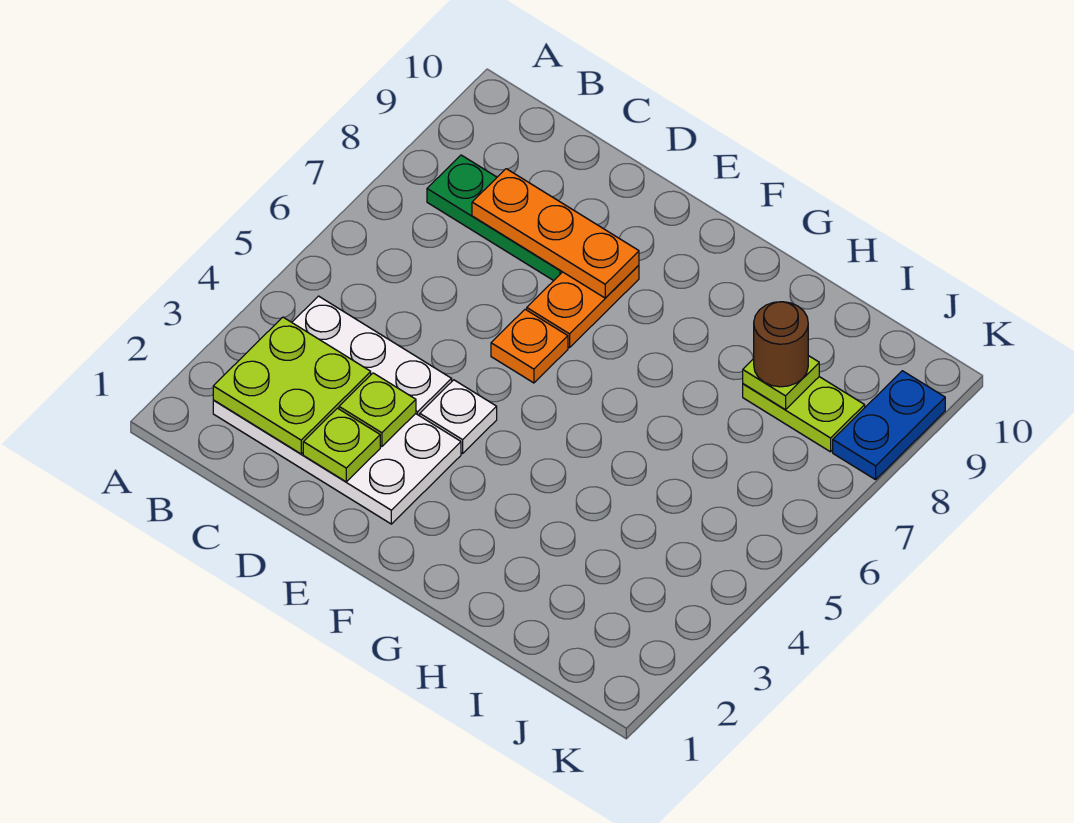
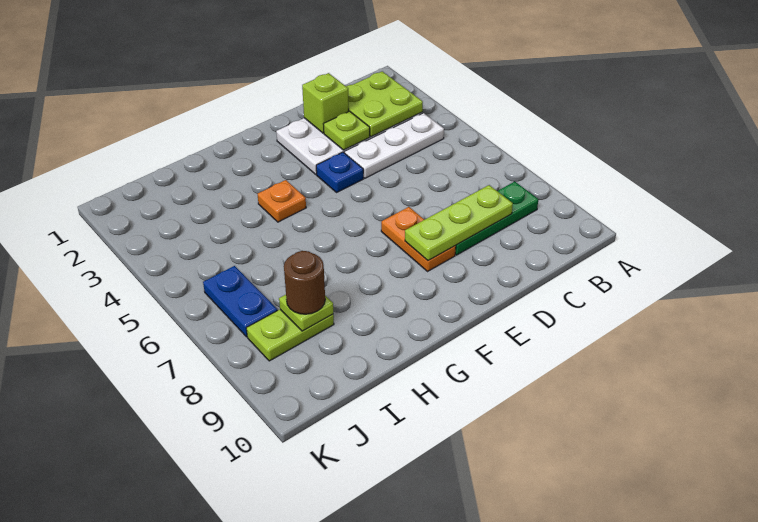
orange 1x3 plate [472,169,639,298] -> lime 1x3 plate [405,185,513,261]
lime 1x1 plate [303,408,380,482] -> lime 1x1 brick [302,73,349,133]
white 1x1 plate [420,380,497,453] -> blue 1x1 plate [316,152,363,192]
orange 1x1 plate [491,309,568,383] -> orange 1x1 plate moved to [258,180,306,222]
blue 1x2 plate [833,371,945,480] -> blue 1x2 plate moved to [203,266,277,337]

